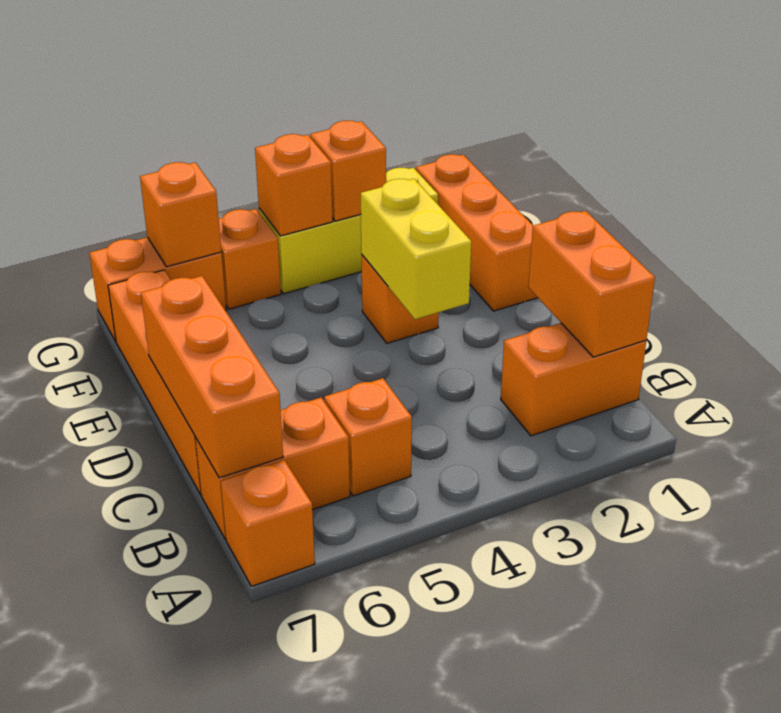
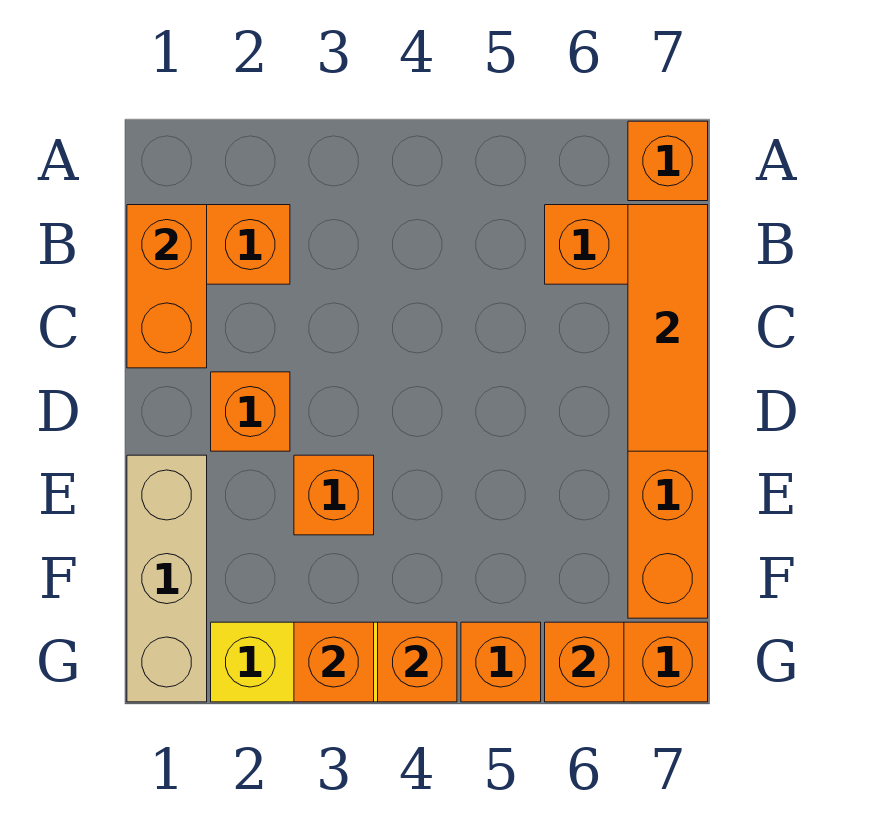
orange 1x1 brick [324,378,412,496] -> orange 1x1 brick moved to [211,372,290,451]
orange 1x3 brick [141,276,283,478] -> orange 1x3 tile [628,205,708,451]
yellow 1x2 brick [361,179,471,319] -> none
orange 1x3 brick [416,154,538,311] -> tan 1x3 brick [127,455,207,702]

